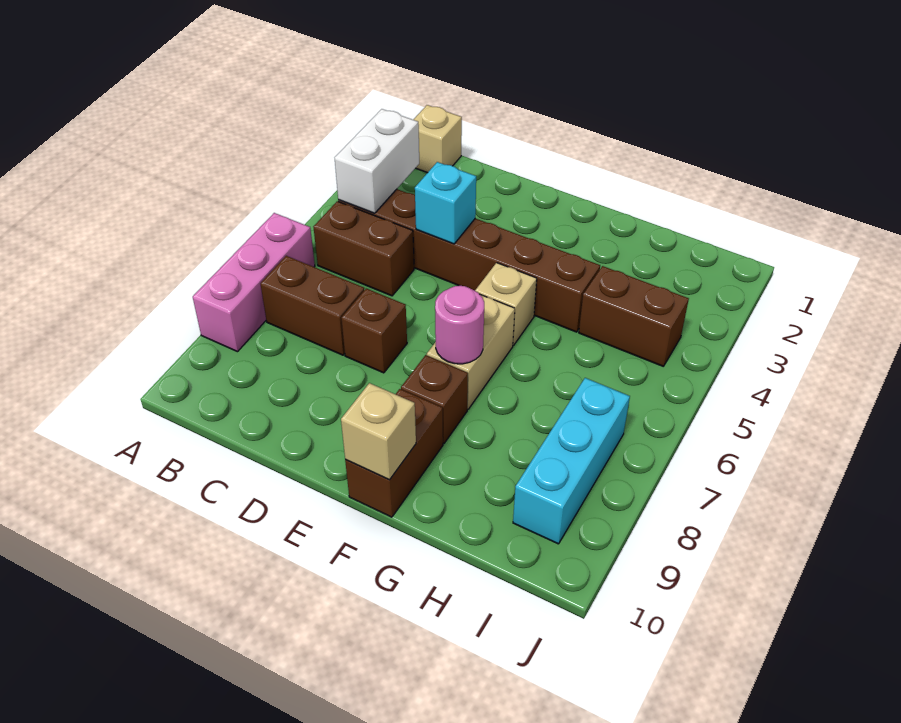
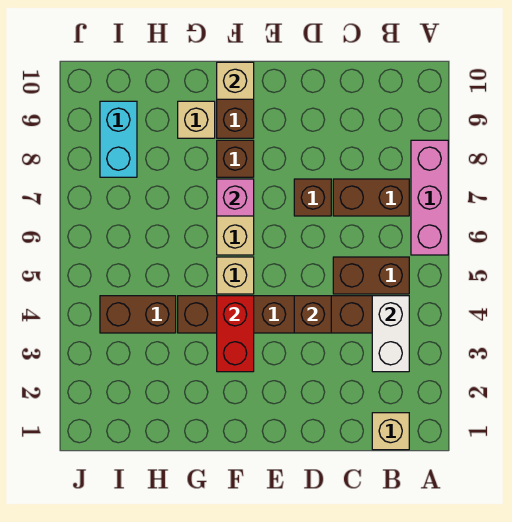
cyan 1x1 brick [415,162,476,244] -> brown 1x1 brick [294,296,331,333]
none -> red 1x2 brick [217,296,254,372]
pink 1x1 round brick [435,286,484,364] -> pink 1x1 brick [217,179,254,216]
none -> tan 1x1 brick [178,101,215,138]
cyan 1x3 brick [513,378,630,544] -> cyan 1x2 brick [100,101,137,177]

